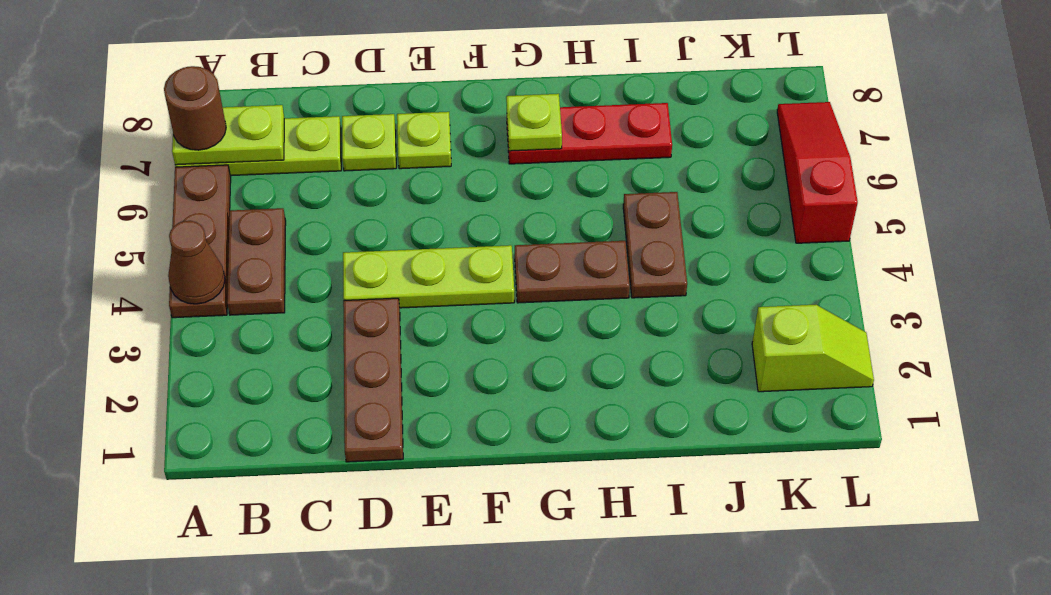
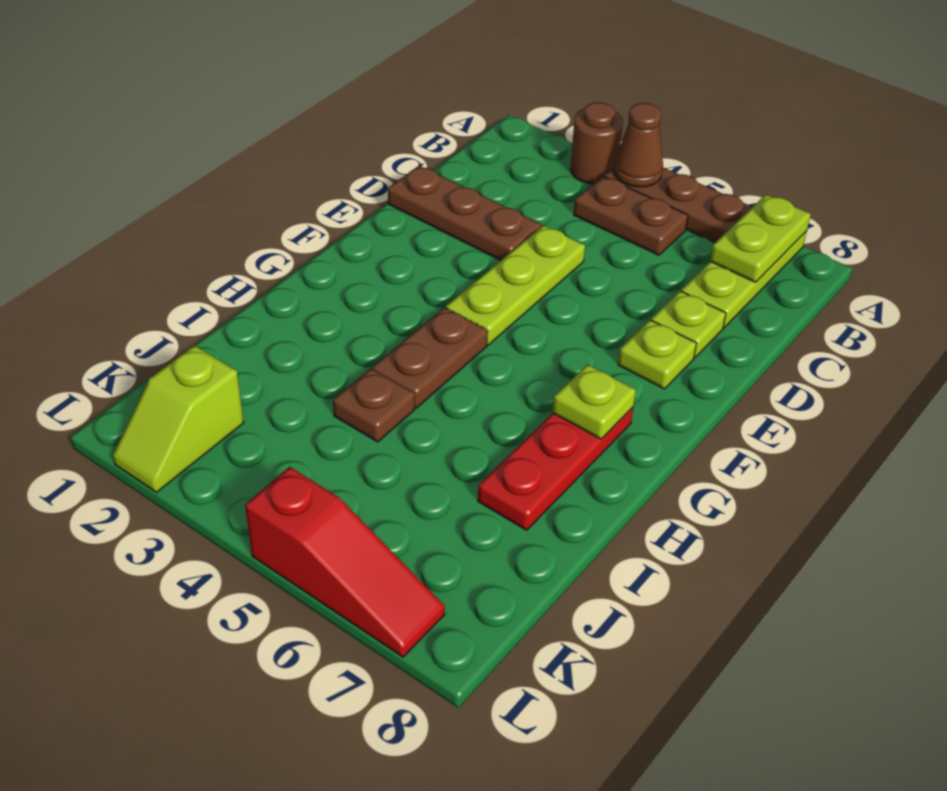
brown 1x1 round brick [164,66,226,150] -> brown 1x1 round brick moved to [570,102,623,184]
brown 1x2 plate [623,192,687,298] -> brown 1x1 plate [333,369,415,442]

